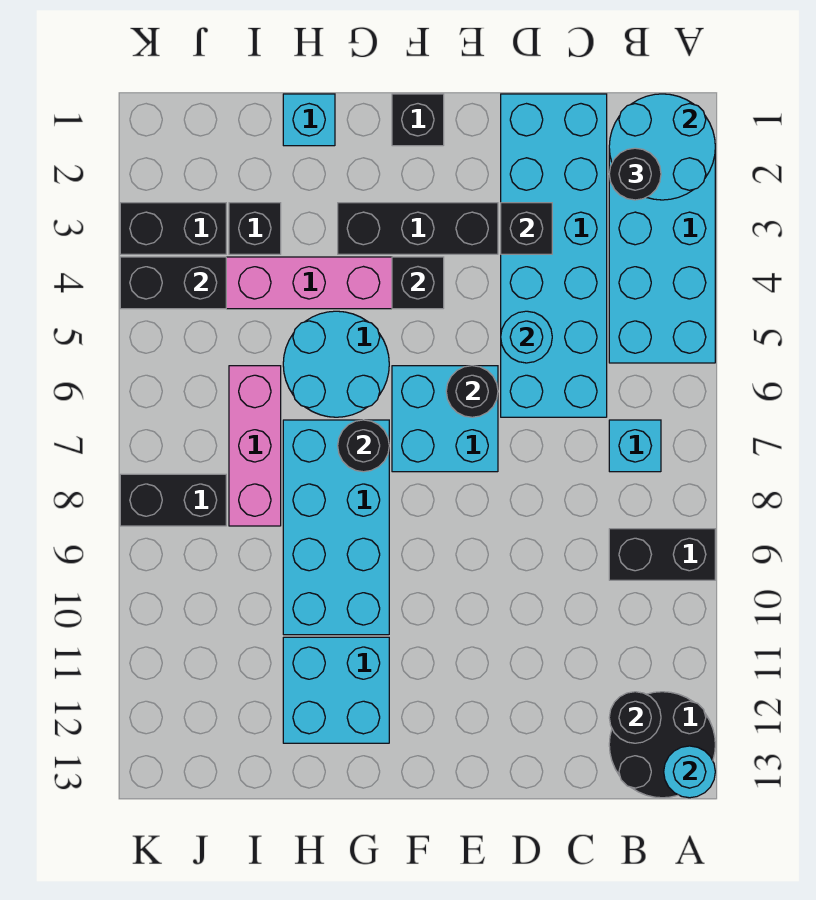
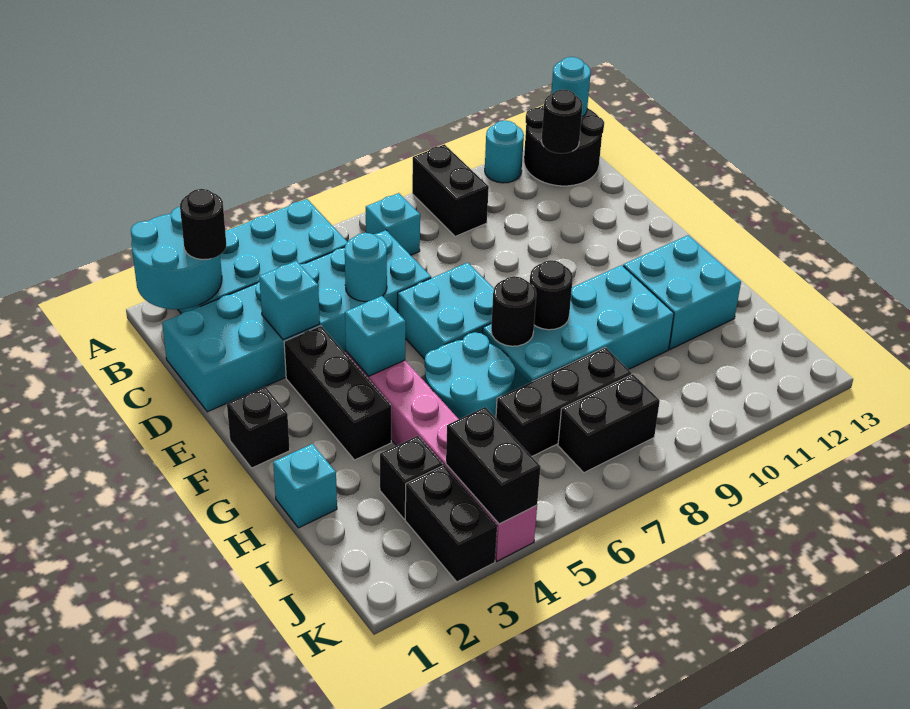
none -> cyan 1x1 round brick [485,121,524,183]
black 1x1 brick [501,203,552,254] -> cyan 1x1 brick [259,261,320,340]
black 1x1 round brick [446,366,498,417] -> black 1x1 round brick moved to [530,260,573,330]
black 1x1 brick [392,257,444,309] -> cyan 1x1 brick [345,296,406,376]
pink 1x3 brick [229,366,281,526] -> black 1x3 brick [496,347,632,456]
black 1x2 brick [120,474,226,526] -> black 1x2 brick turned to [558,374,660,473]

